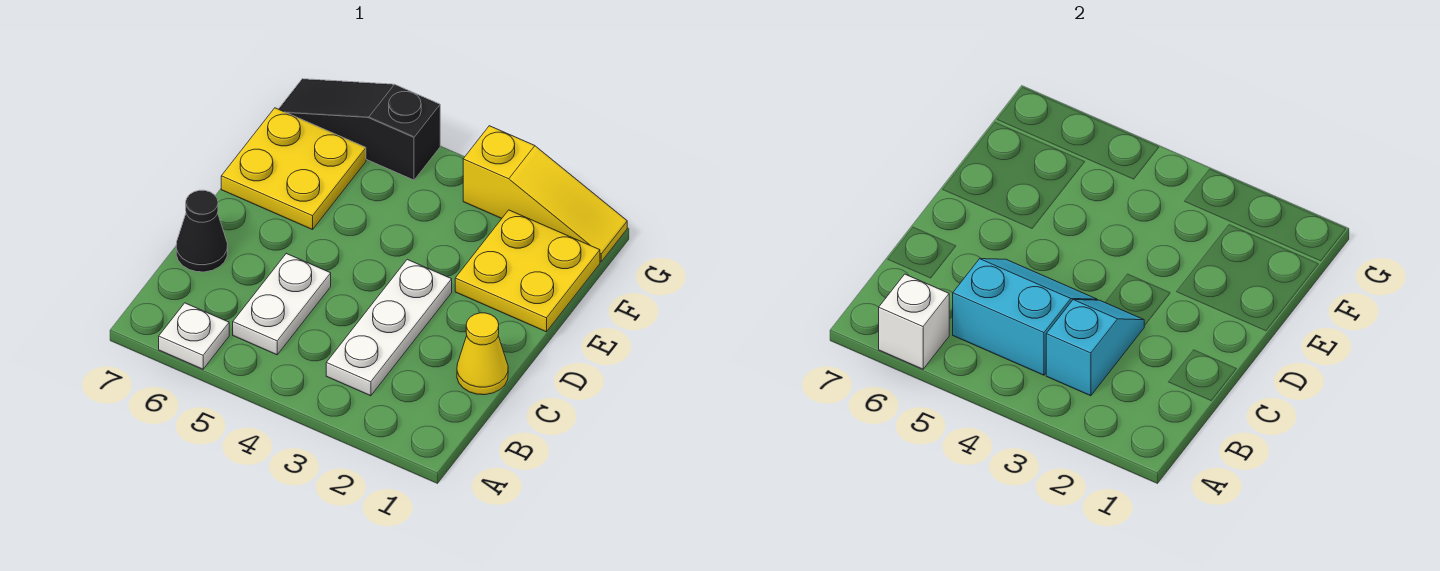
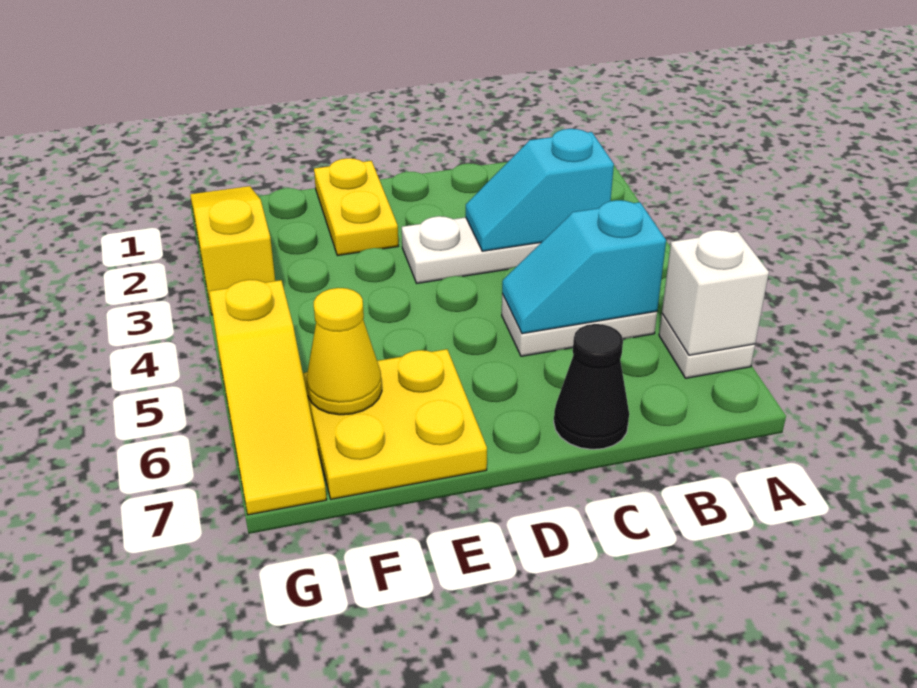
cyan 2x2 slope [953,259,1097,375] -> cyan 1x2 slope [502,200,666,334]
yellow 1x1 cone [457,313,508,395] -> yellow 1x1 cone moved to [307,288,382,415]
yellow 2x2 plate [455,210,600,332] -> yellow 1x2 plate [314,158,399,256]
black 1x3 slope [279,79,440,180] -> yellow 1x3 slope [209,280,327,515]

